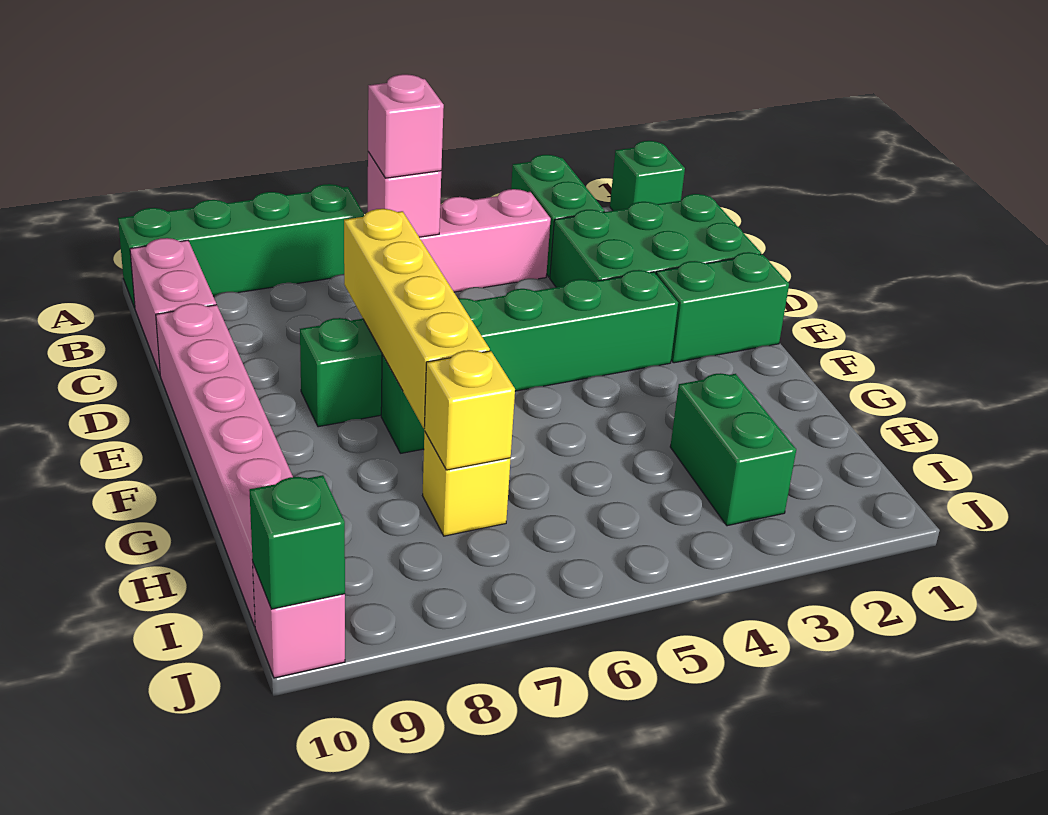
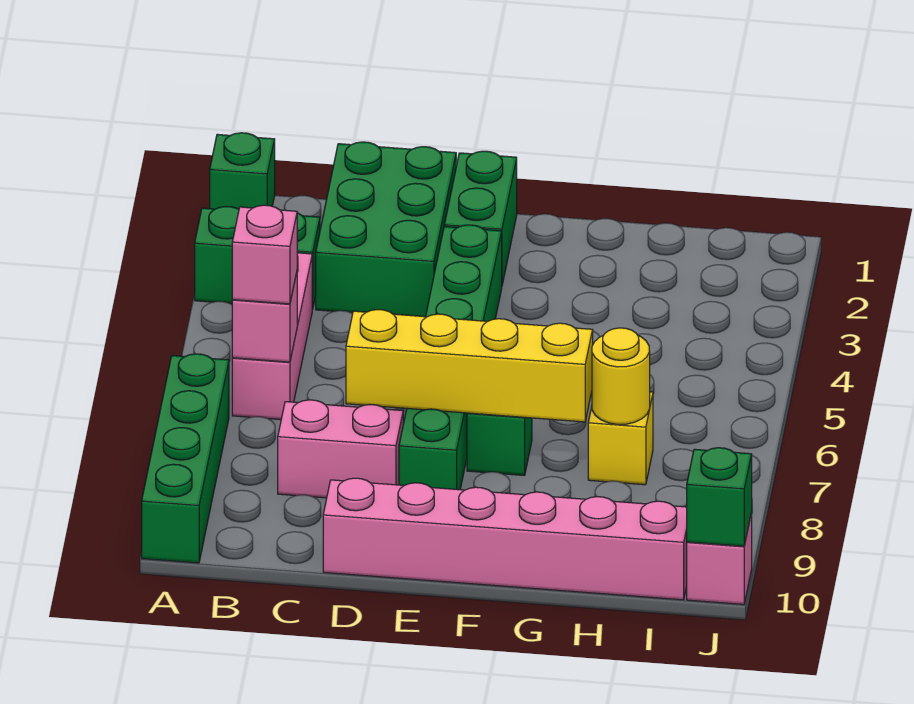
pink 1x2 brick [130,238,216,374] -> pink 1x2 brick moved to [278,400,403,498]
green 1x2 brick [670,373,796,526] -> none
yellow 1x1 brick [424,350,515,470] -> yellow 1x1 round brick [592,328,650,424]

